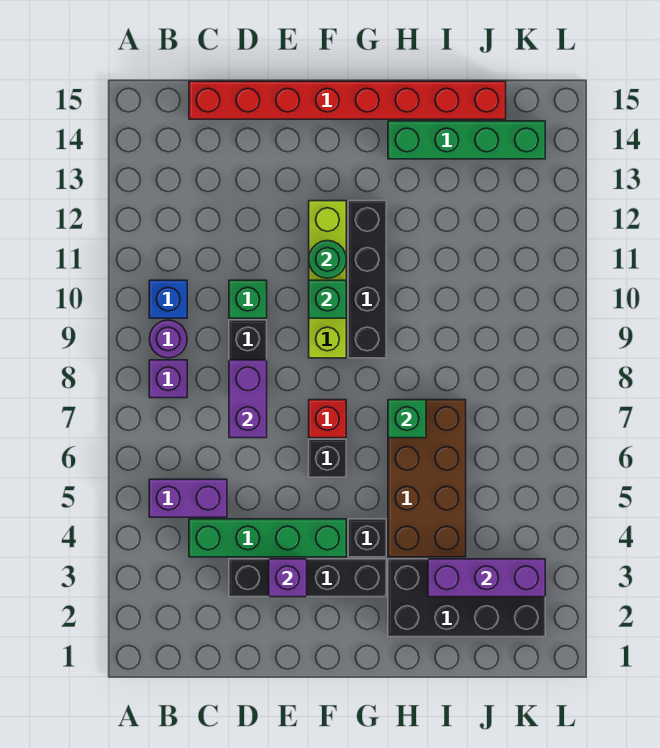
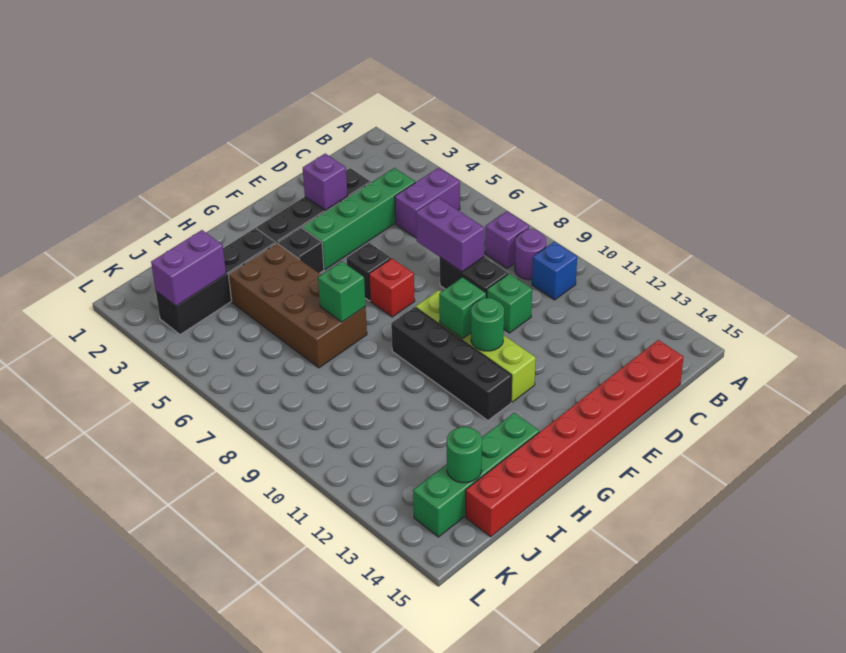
black 2x4 brick [388,559,545,637] -> black 1x4 brick [156,228,276,335]
purple 1x3 brick [428,559,545,597] -> purple 1x2 brick [151,230,226,306]
none -> green 1x1 round brick [447,427,482,483]

